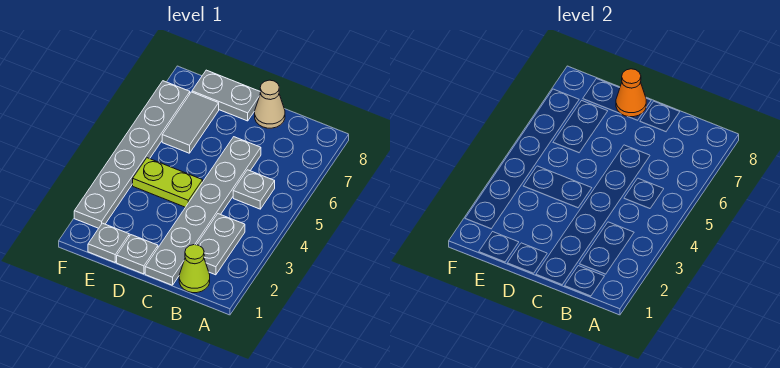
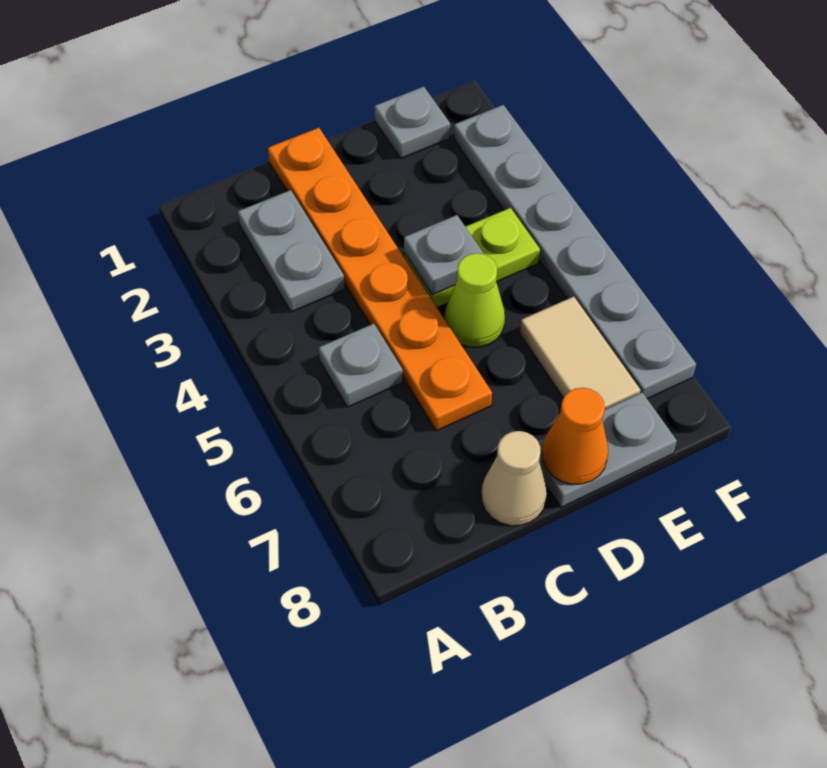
lime 1x1 cone [179,245,210,293] -> lime 1x1 cone moved to [444,253,505,347]
grey 1x6 plate [145,137,261,285] -> orange 1x6 plate [268,128,492,431]
grey 1x1 plate [117,235,158,274] -> grey 1x1 plate moved to [404,215,484,295]
grey 1x2 tile [162,92,219,153] -> tan 1x2 tile [520,297,640,409]

